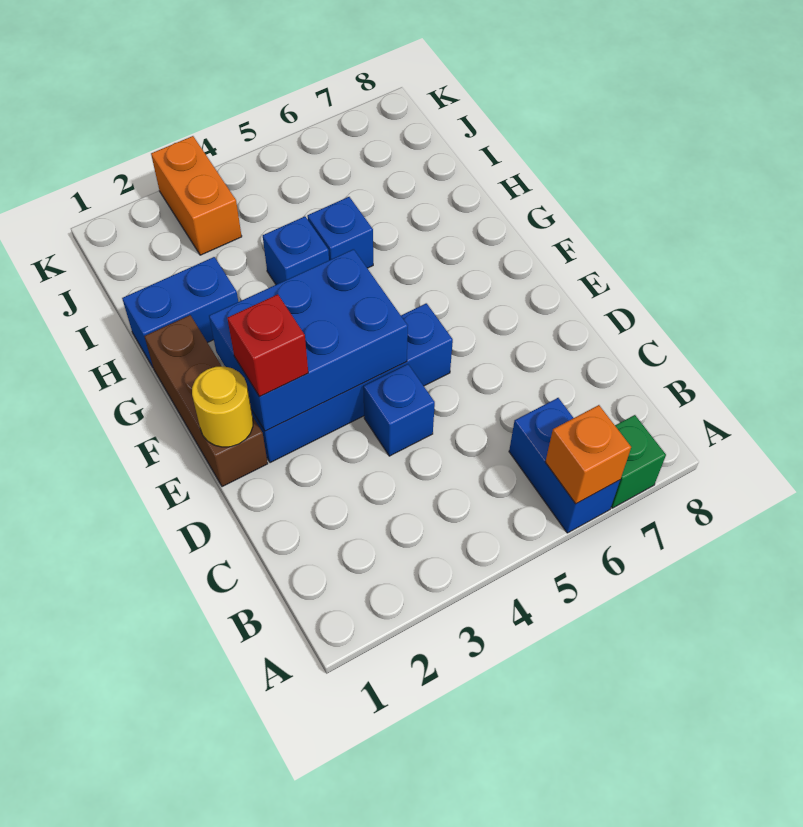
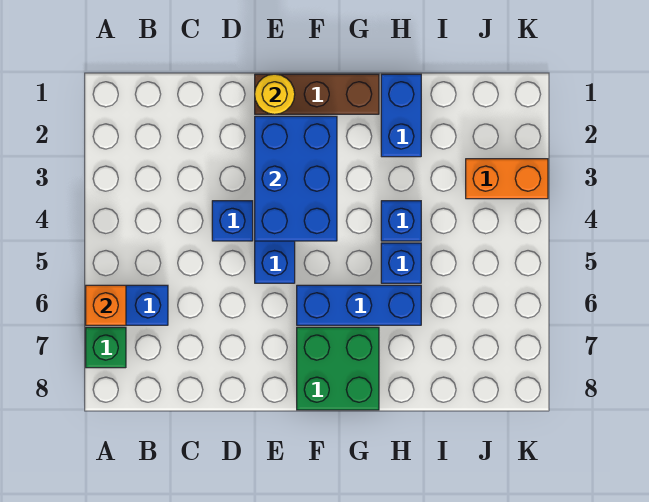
red 1x1 brick [227,294,308,397] -> none
none -> blue 1x3 brick [297,285,421,325]
none -> green 2x2 brick [297,327,379,410]

